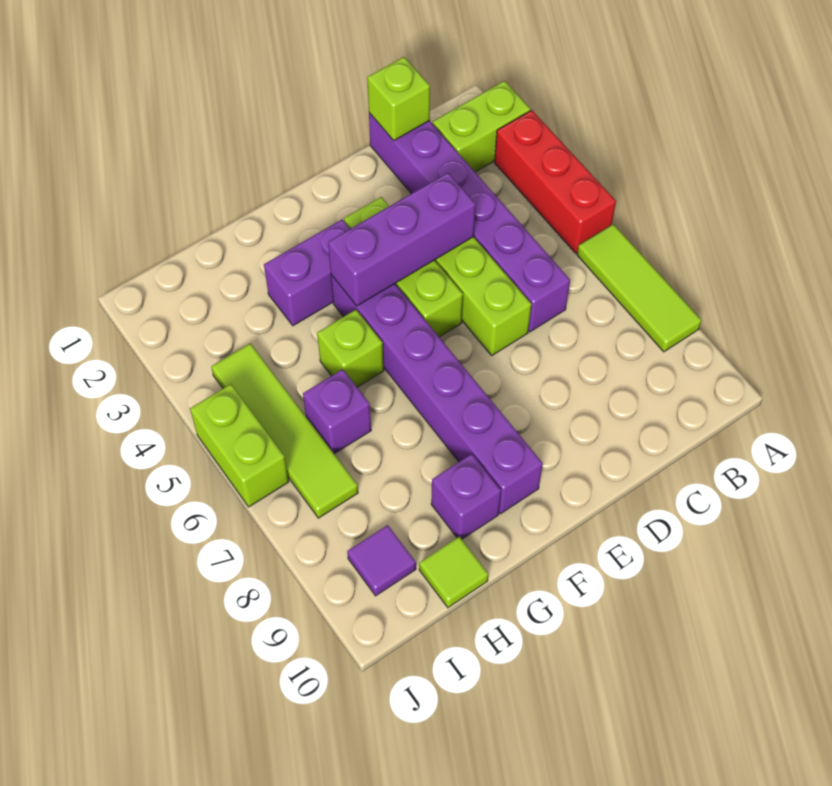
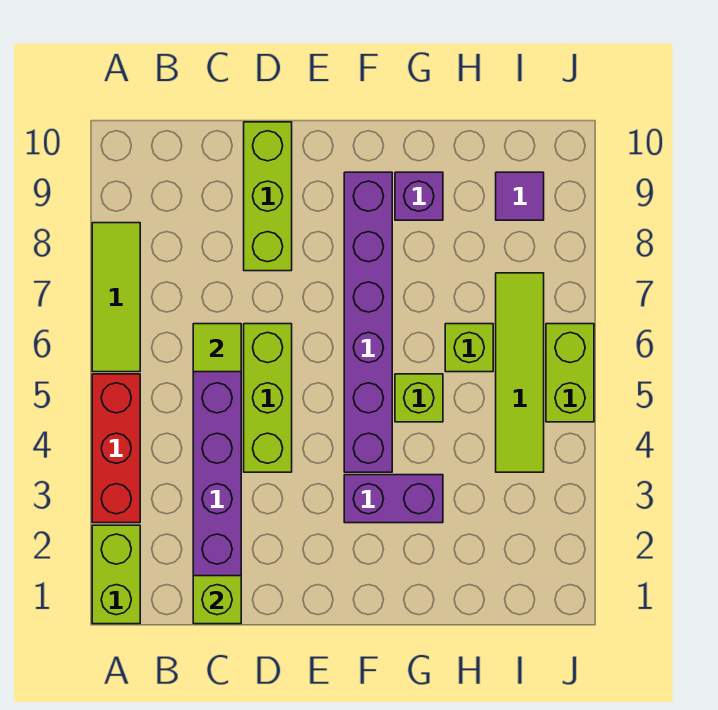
lime 1x2 brick [433,81,530,172] -> lime 1x2 brick turned to [92,525,140,624]
purple 1x3 brick [328,173,476,306] -> none
lime 1x3 brick [344,197,463,337] -> lime 1x3 brick moved to [244,122,292,271]
purple 1x1 brick [303,369,371,454] -> lime 1x1 brick [445,324,493,372]
lime 1x1 tile [419,536,488,607] -> lime 1x1 tile moved to [193,324,241,372]

